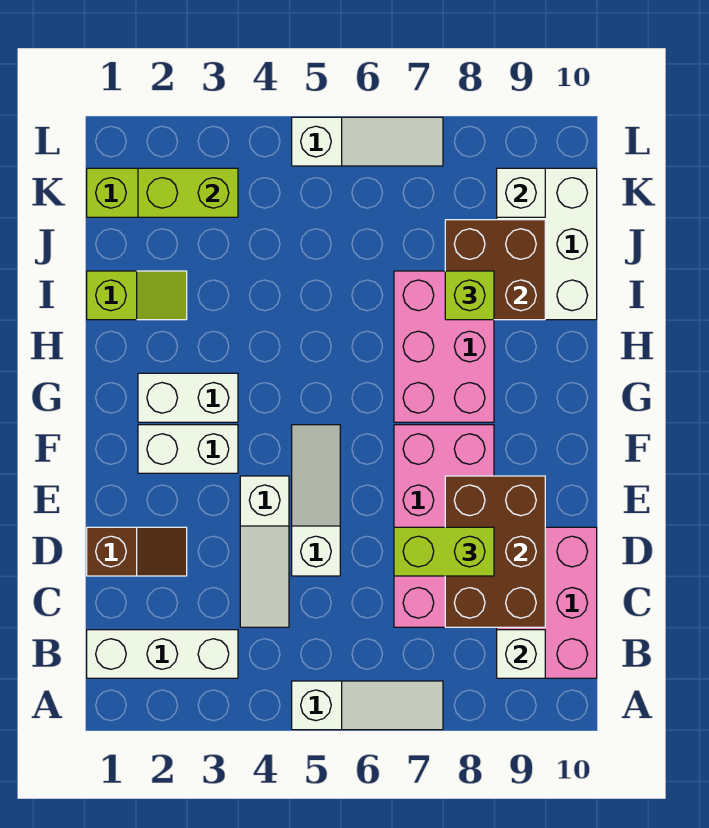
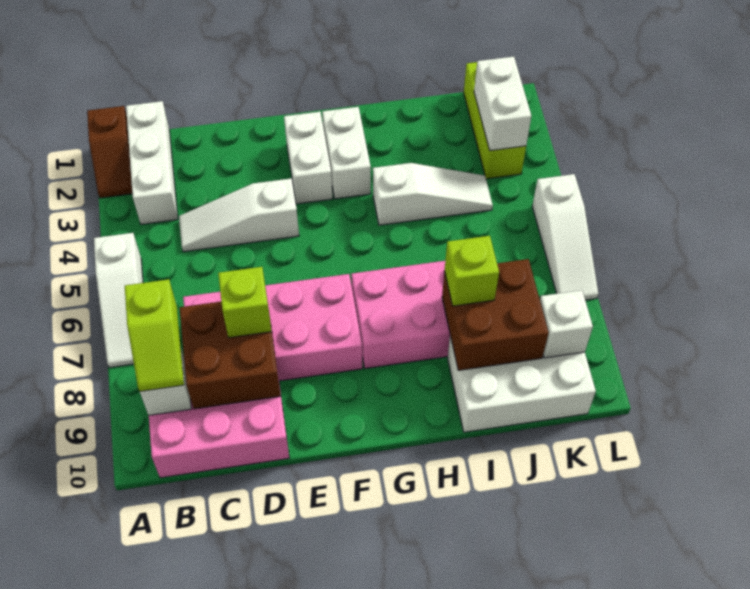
brown 2x3 brick [445,476,545,627] -> brown 2x2 brick [179,302,281,409]
brown 1x2 slope [87,527,187,576] -> brown 1x2 slope moved to [87,106,132,198]
white 1x3 slope [292,425,340,576] -> white 1x3 slope moved to [373,163,493,225]
lime 1x2 brick [394,527,494,576] -> lime 1x1 brick [218,267,272,338]
lime 1x2 slope [87,271,187,320] -> lime 1x2 slope moved to [125,279,184,391]
lime 1x2 brick [138,168,238,217] -> white 1x2 brick [474,57,531,151]

